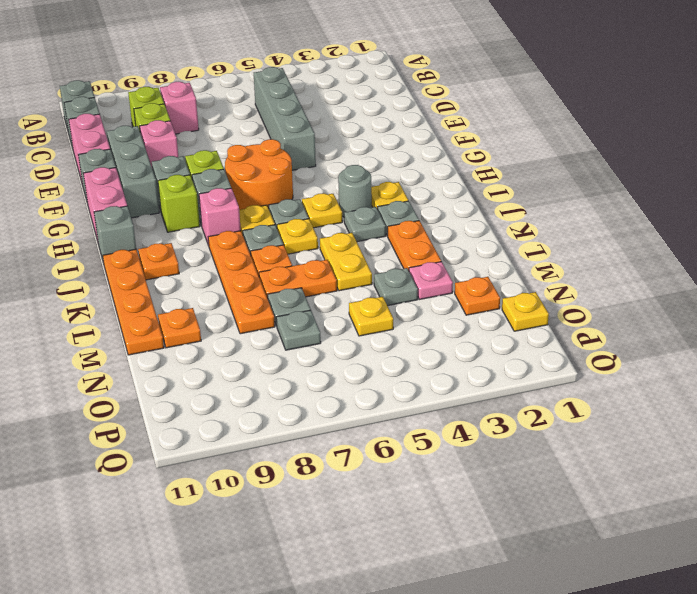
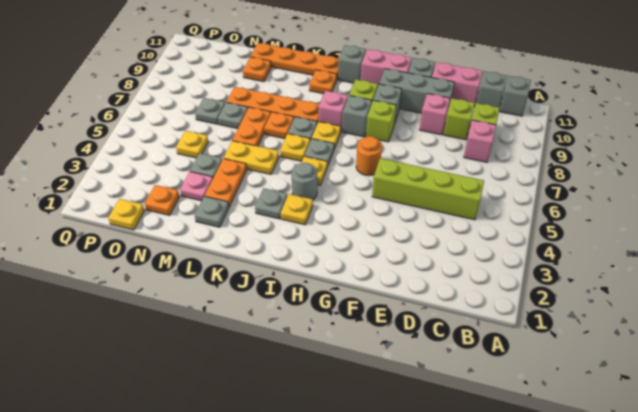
grey 1x4 brick [254,67,316,170] -> lime 1x4 brick [372,158,484,220]
orange 2x2 round brick [225,139,293,210] -> orange 1x1 round brick [356,136,382,176]
grey 1x1 plate [344,207,386,242] -> grey 1x1 plate moved to [195,196,229,227]
orange 1x2 plate [388,221,441,271] -> orange 1x2 plate turned to [205,158,247,207]

